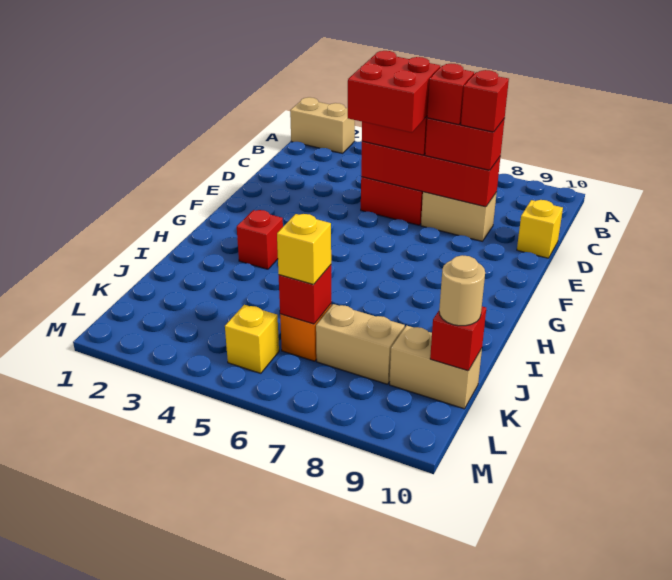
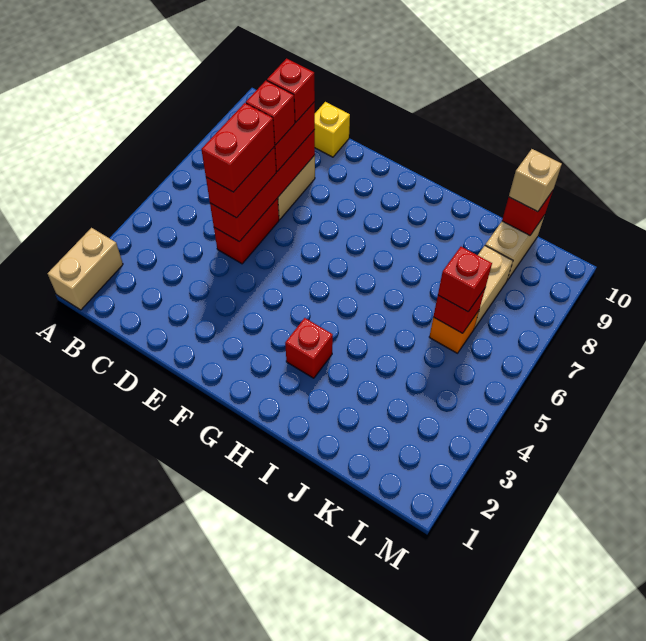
red 2x2 brick [348,51,440,133] -> red 1x2 brick [201,103,275,192]
yellow 1x1 brick [277,214,331,284] -> red 1x1 brick [438,247,492,312]
tan 1x1 round brick [439,255,485,326] -> tan 1x1 brick [509,149,562,212]
yellow 1x1 brick [225,305,279,373] -> none

